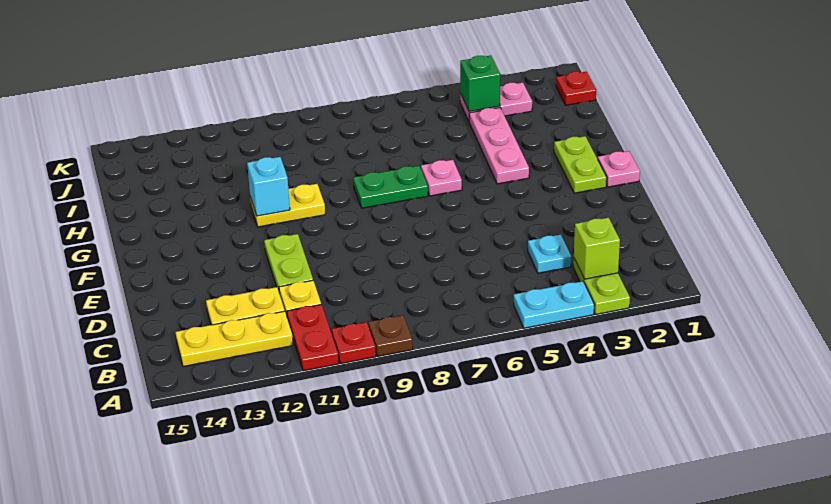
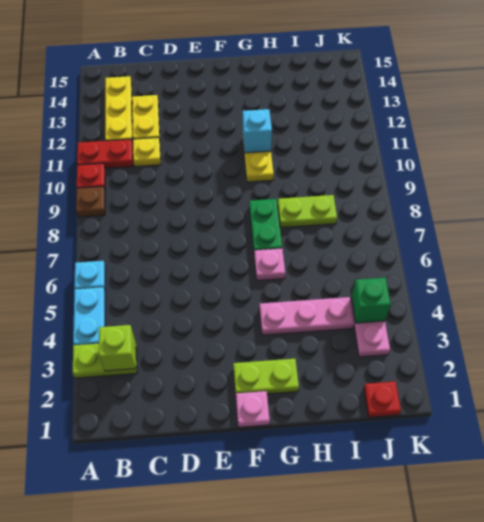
cyan 1x1 plate [528,235,571,273] -> cyan 1x1 plate moved to [74,261,105,290]
lime 1x2 plate [264,234,313,294] -> lime 1x2 plate moved to [278,195,337,228]

